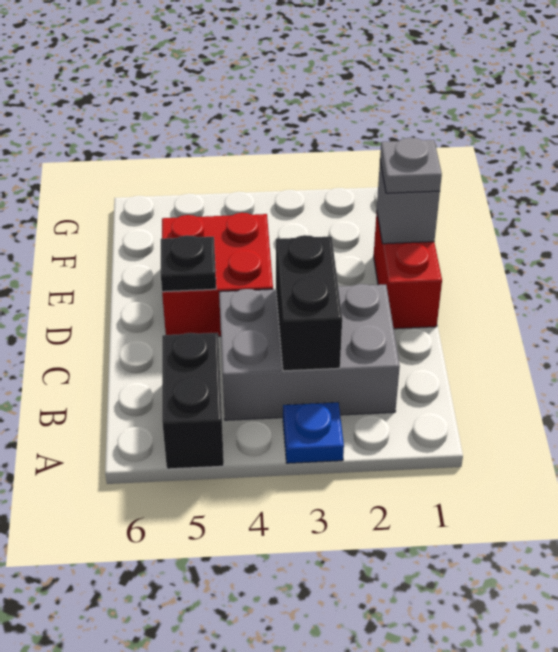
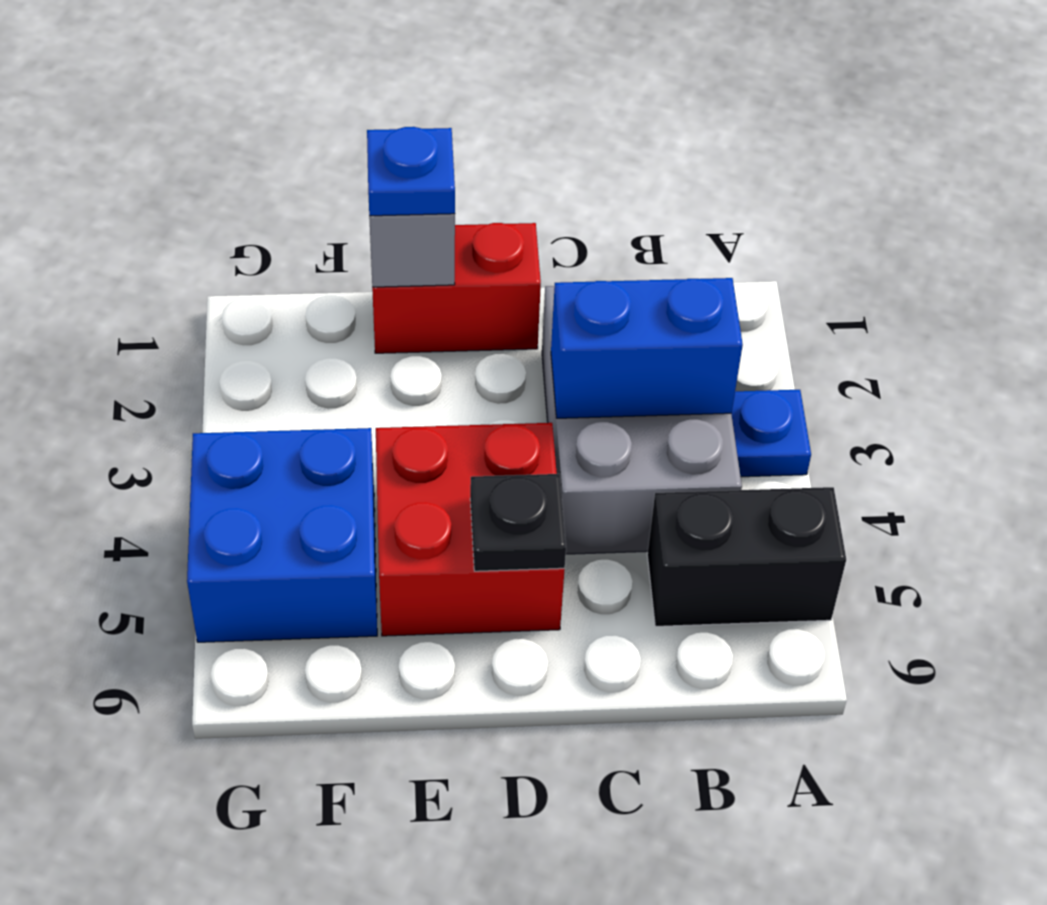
black 1x2 brick [276,235,342,371] -> blue 1x2 brick [551,278,743,418]
grey 1x1 plate [380,138,442,193] -> blue 1x1 plate [367,127,455,216]
none -> blue 2x2 brick [187,428,377,642]

